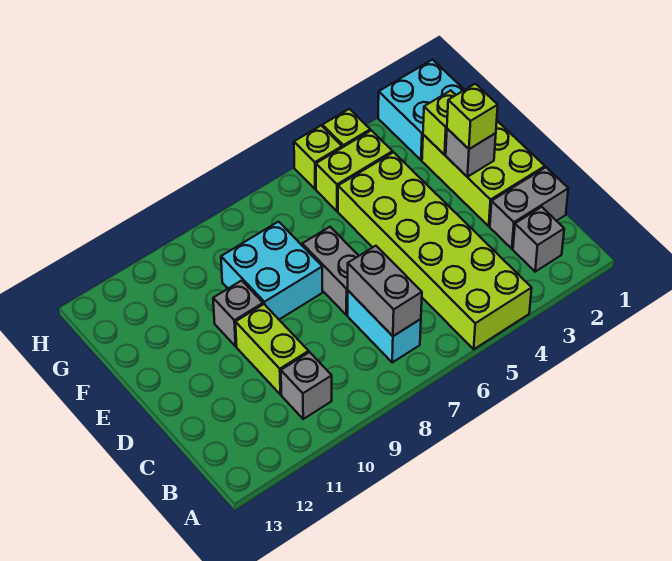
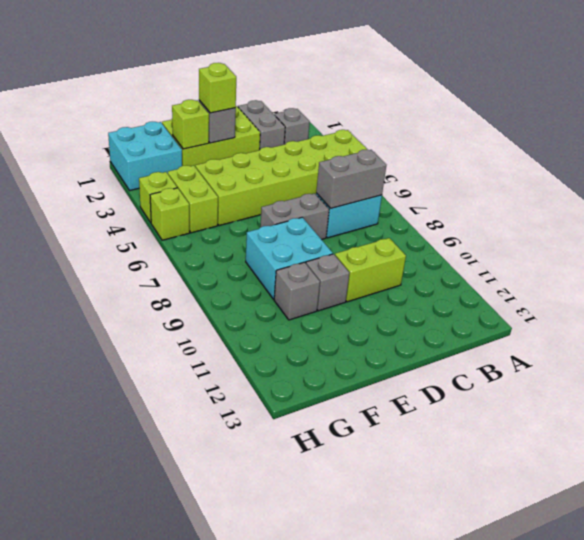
grey 1x1 brick [281,352,332,419] -> grey 1x1 brick moved to [274,262,320,320]

